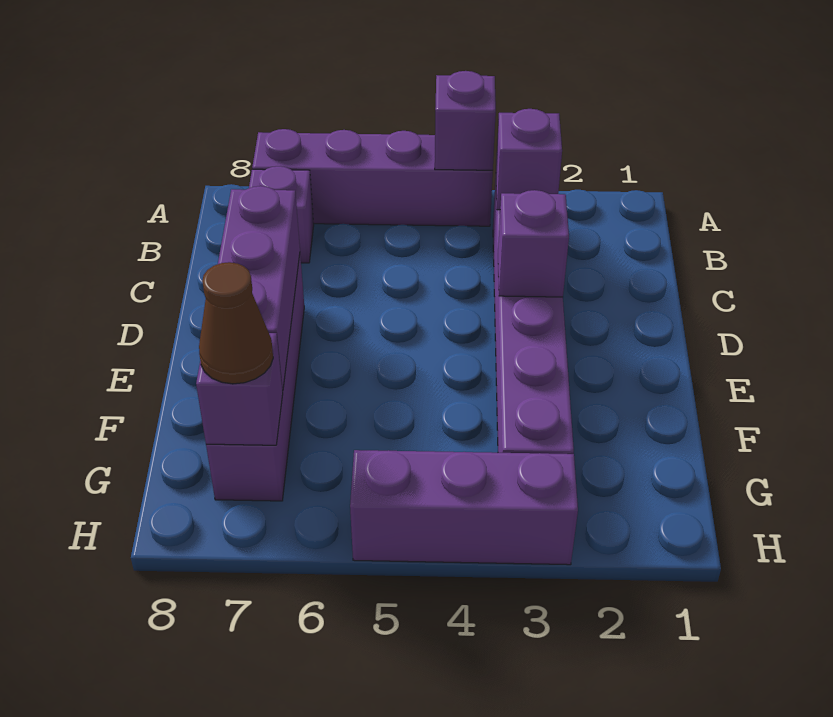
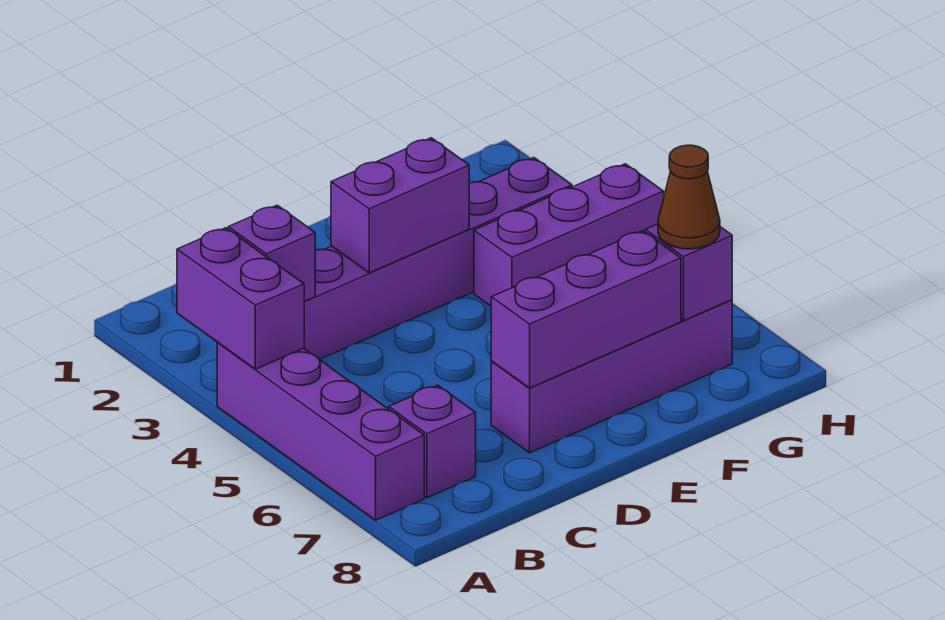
purple 1x1 brick [435,71,496,170] -> purple 1x2 brick [177,228,304,369]
purple 1x1 brick [498,190,569,297] -> purple 1x2 brick [331,138,469,273]
purple 1x3 brick [350,450,578,565] -> purple 1x3 brick turned to [474,164,664,306]

